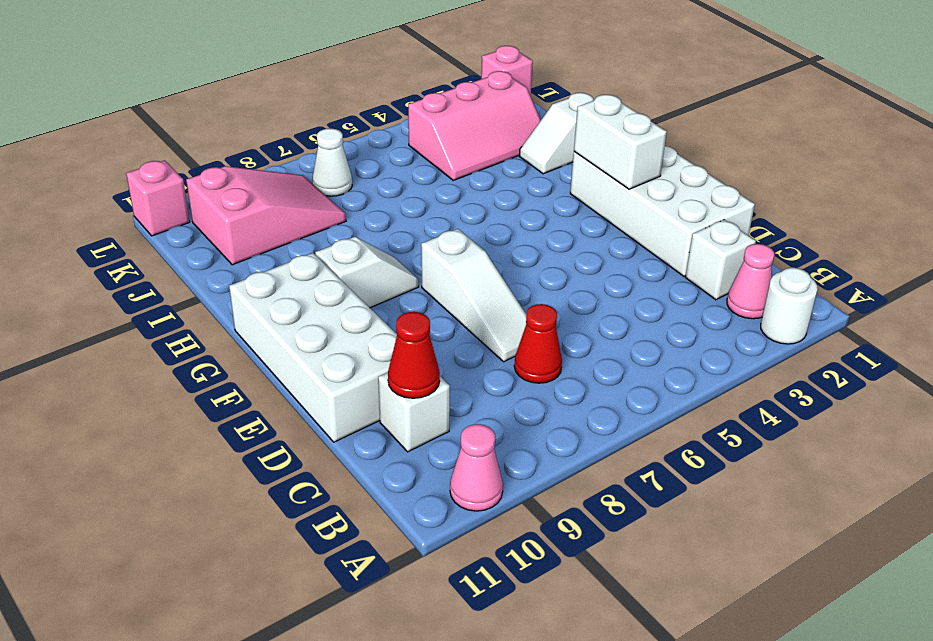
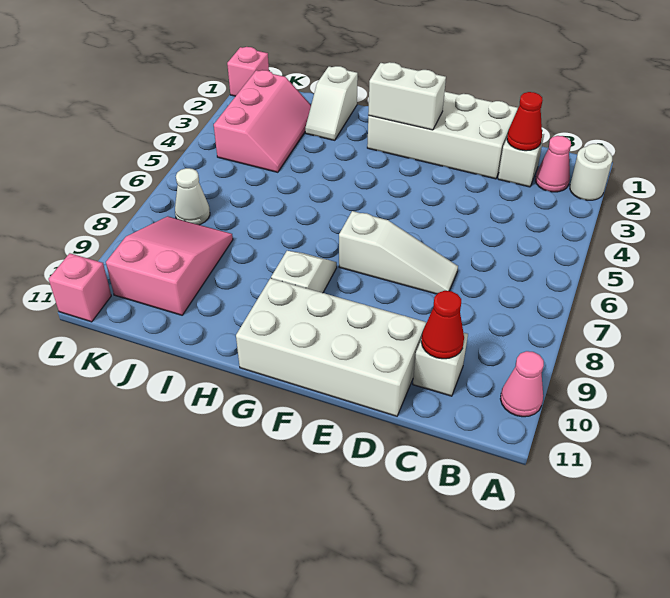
red 1x1 cone [514,304,562,383] -> red 1x1 cone moved to [507,92,543,151]

